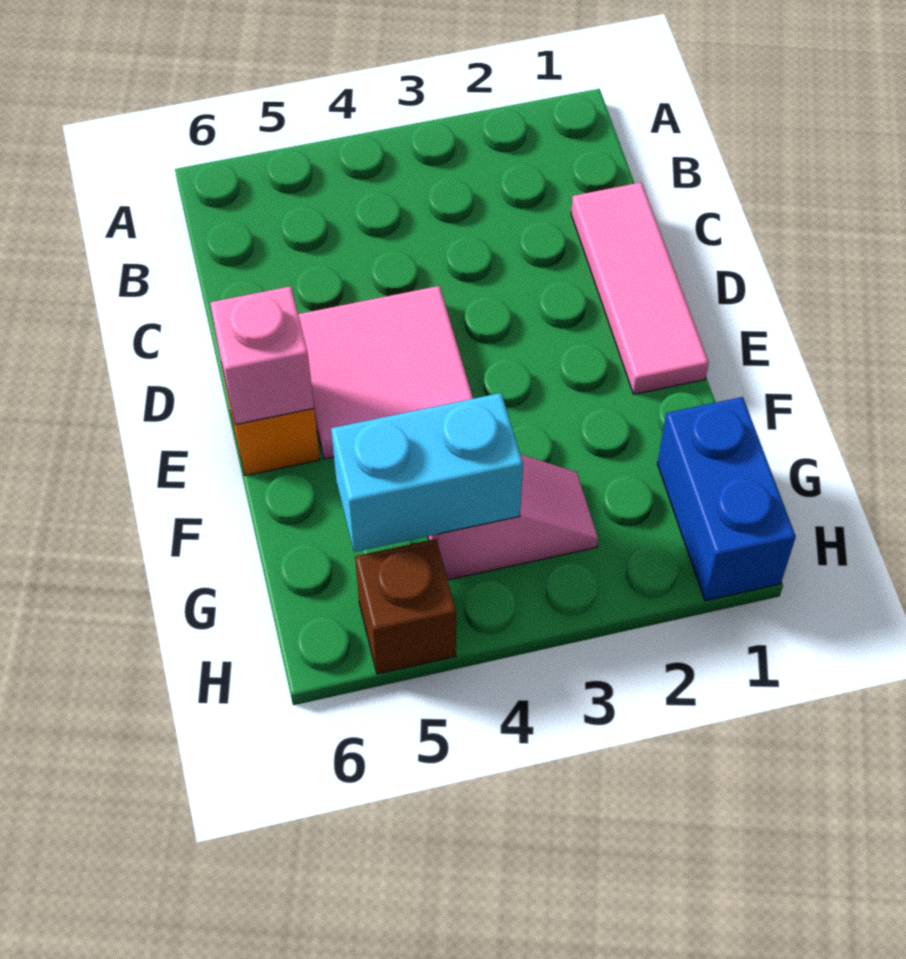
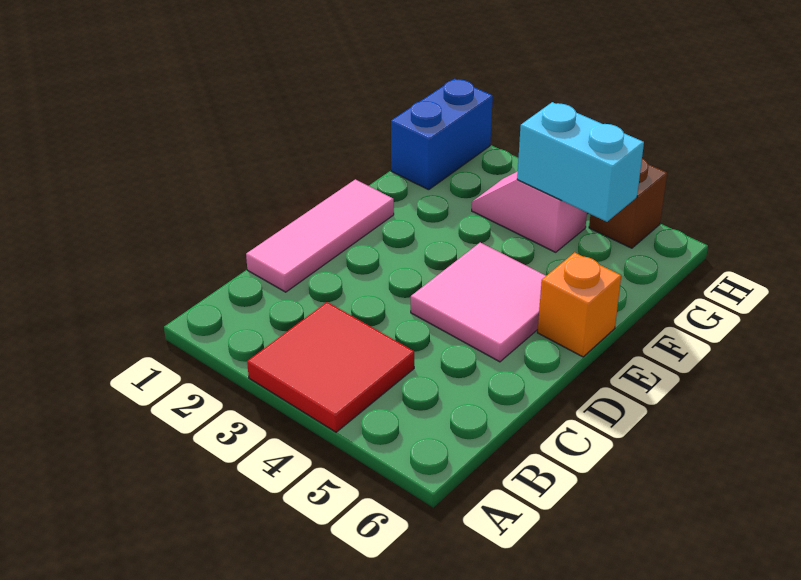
none -> red 2x2 tile [247,302,414,432]
pink 1x1 brick [210,286,314,425] -> none

